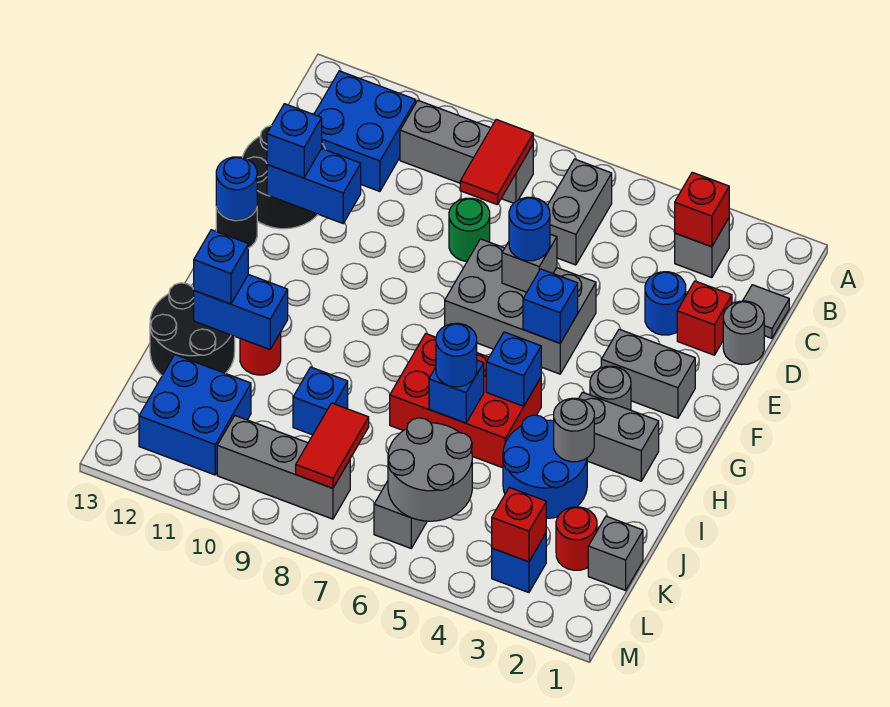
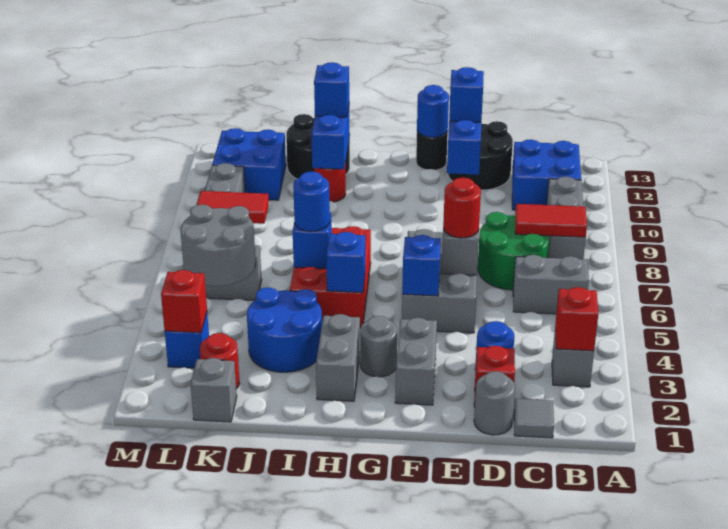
green 1x1 round brick [449,198,490,262] -> green 2x2 round brick [478,212,550,290]
blue 1x1 round brick [509,197,550,261] -> red 1x1 round brick [443,178,481,238]
grey 1x1 round brick [554,398,594,462] -> none
blue 1x1 brick [293,367,348,435] -> none

